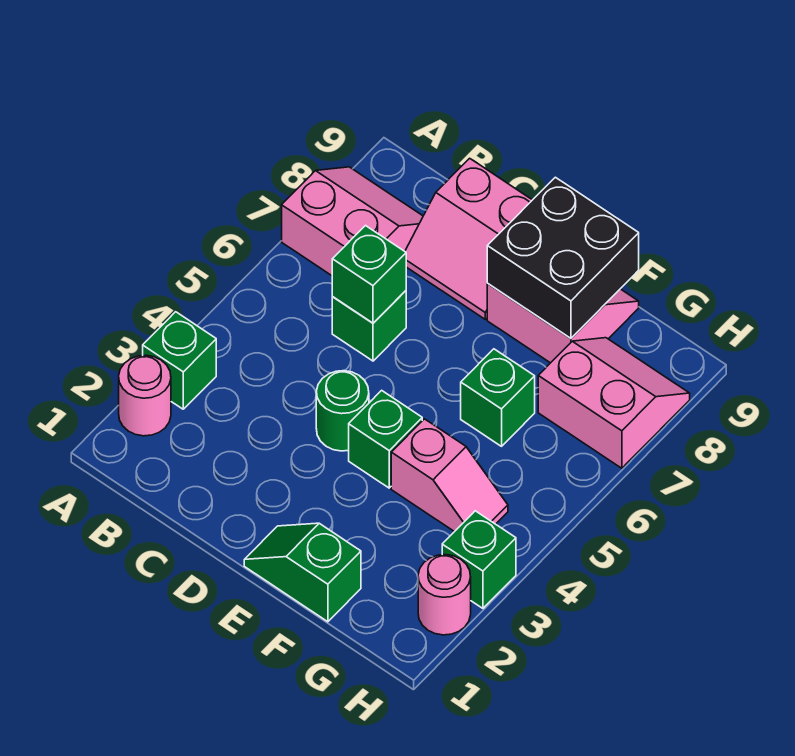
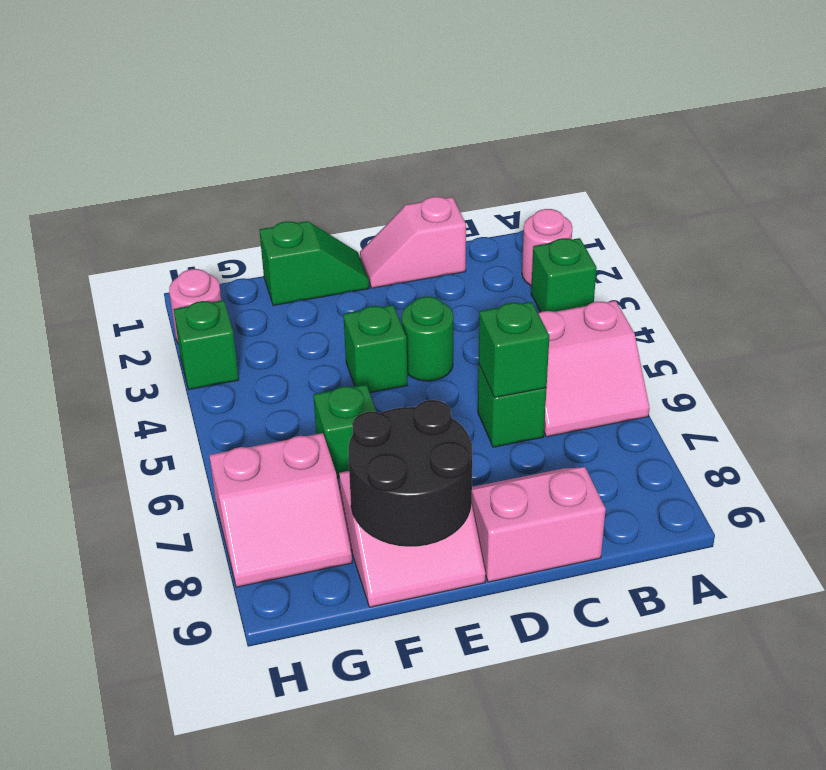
pink 2x2 slope [282,167,423,276] -> pink 2x2 slope moved to [538,301,650,437]
black 2x2 brick [487,177,639,338] -> black 2x2 round brick [348,400,472,547]
pink 1x2 slope [391,419,508,532] -> pink 1x2 slope moved to [360,197,466,288]

